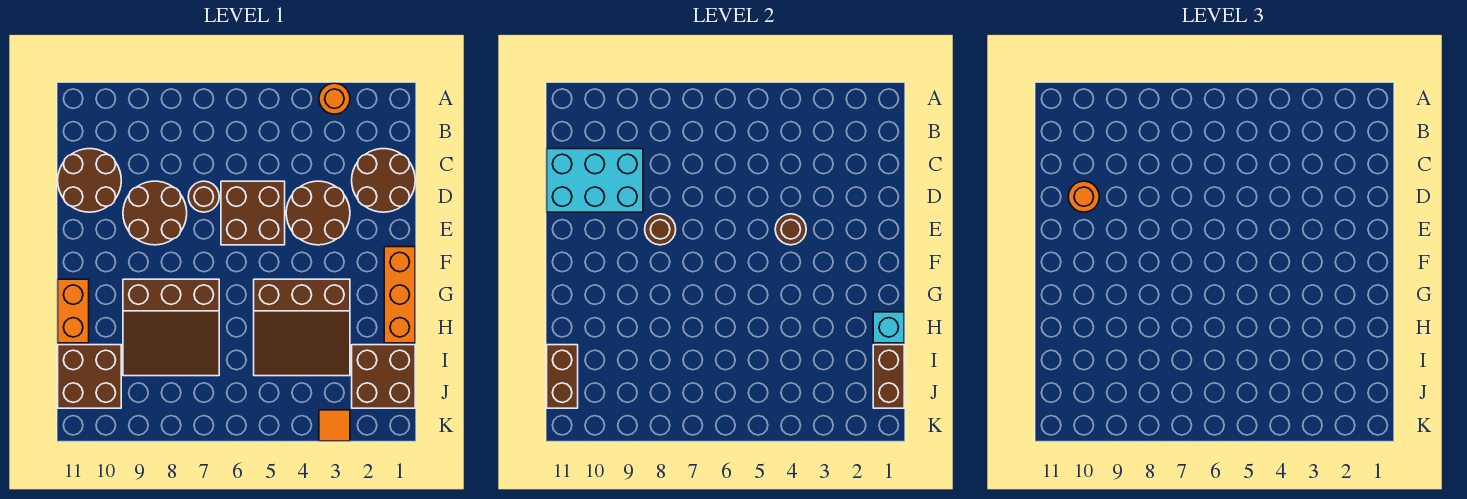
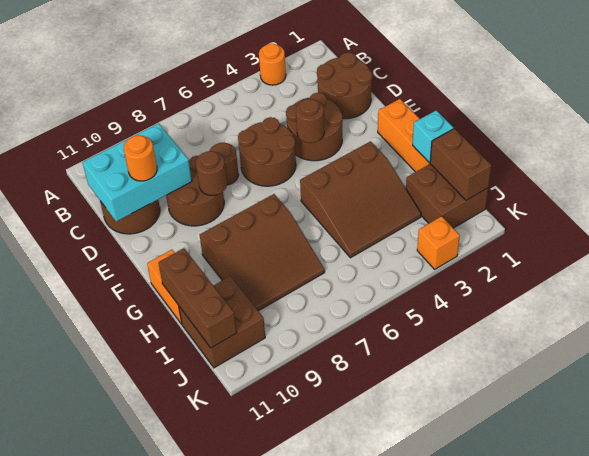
brown 2x2 brick [221,181,285,245] -> brown 2x2 round brick [238,117,296,186]
brown 1x2 brick [547,345,578,408] -> brown 1x3 brick [158,248,237,348]
orange 1x1 tile [319,410,350,441] -> orange 1x1 brick [417,216,460,269]

